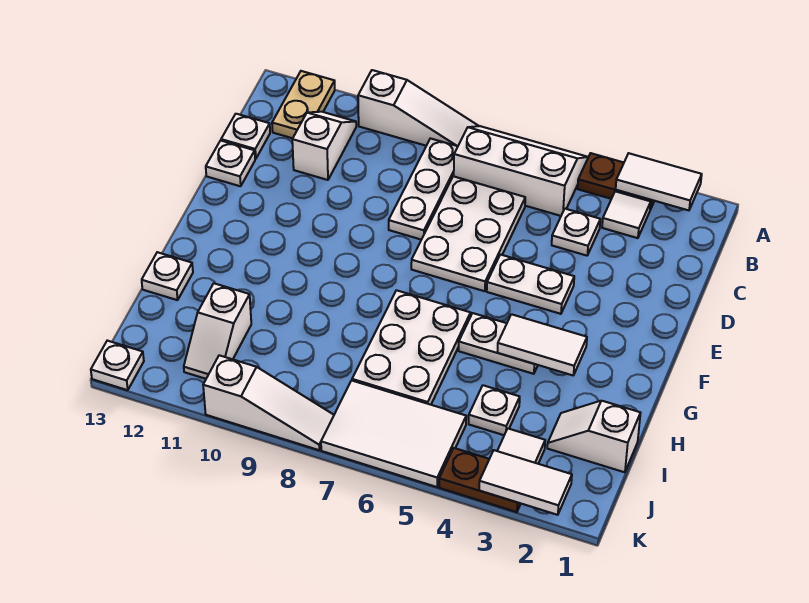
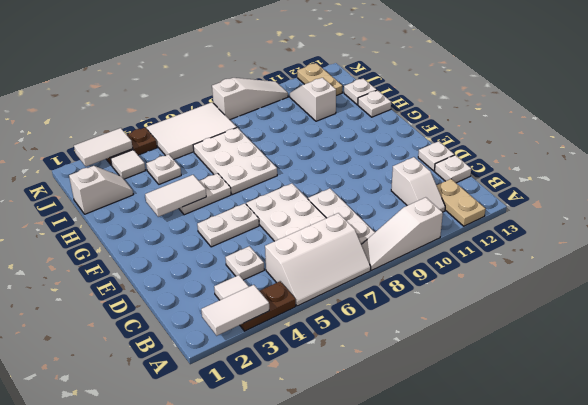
none -> tan 1x2 plate [297,63,342,96]
white 1x3 slope [203,355,334,450] -> white 1x3 slope turned to [212,78,288,120]
white 1x1 plate [91,341,144,390] -> white 1x1 plate moved to [344,79,376,105]

